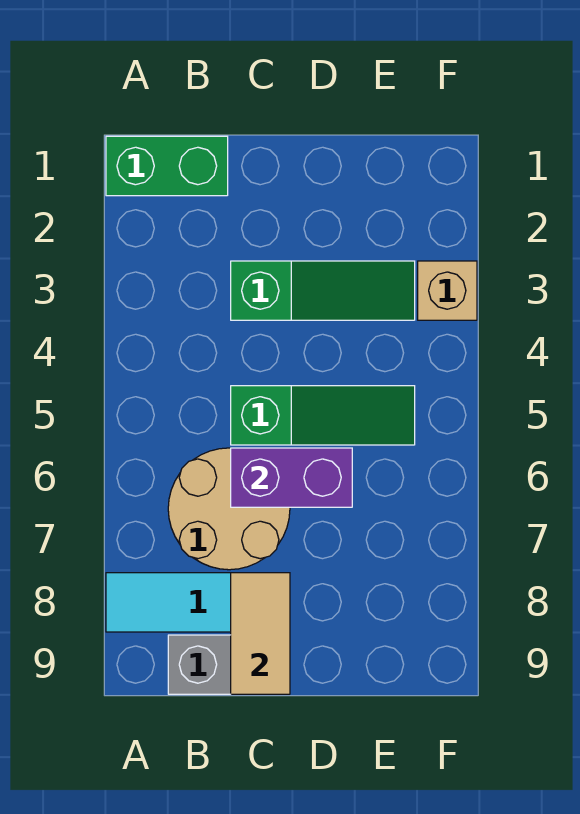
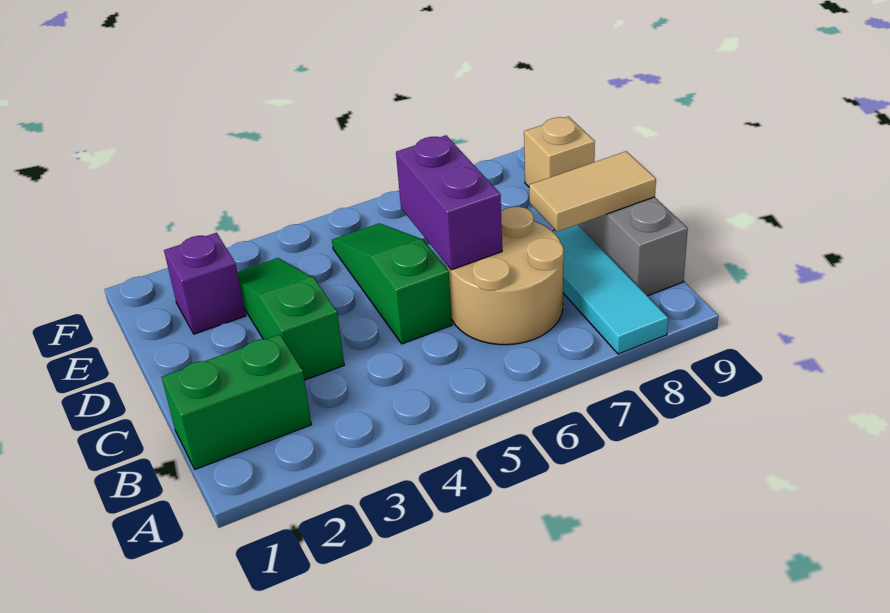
green 1x2 brick [106,136,228,196] -> green 1x2 brick turned to [162,334,312,469]
none -> purple 1x1 brick [164,233,246,334]
tan 1x1 brick [418,261,477,320] -> tan 1x1 brick moved to [524,116,595,187]

